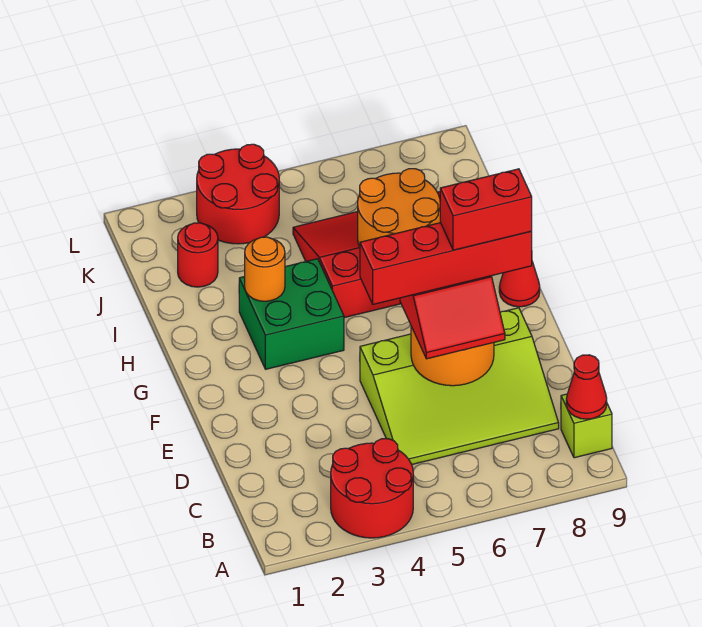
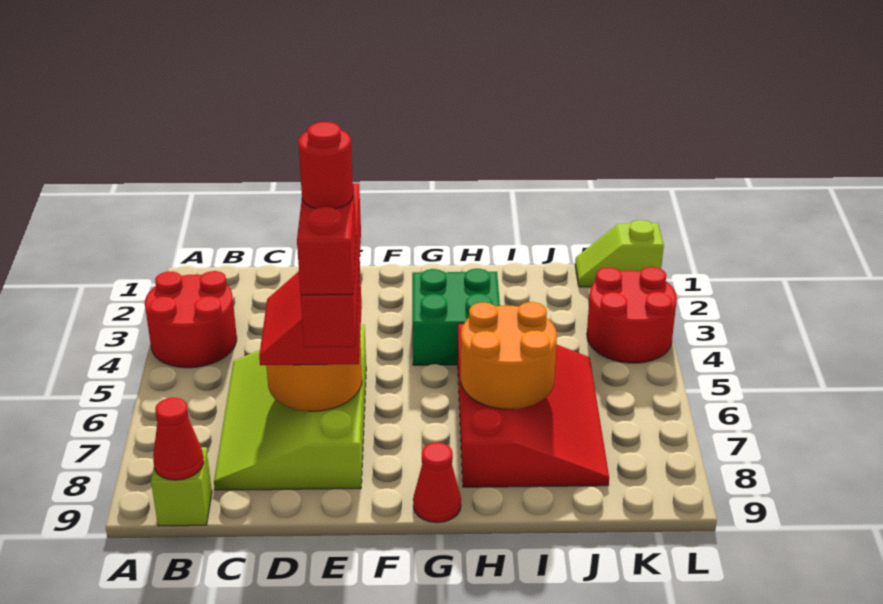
orange 1x1 round brick [245,237,285,301] -> none
red 1x1 round brick [178,223,218,287] -> red 1x1 round brick moved to [298,122,353,209]
none -> lime 1x2 slope [575,220,664,287]

